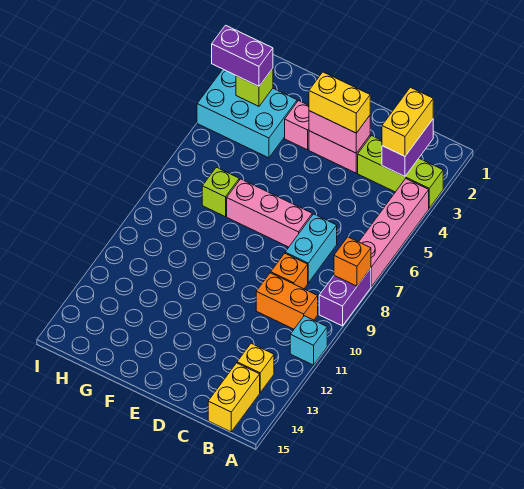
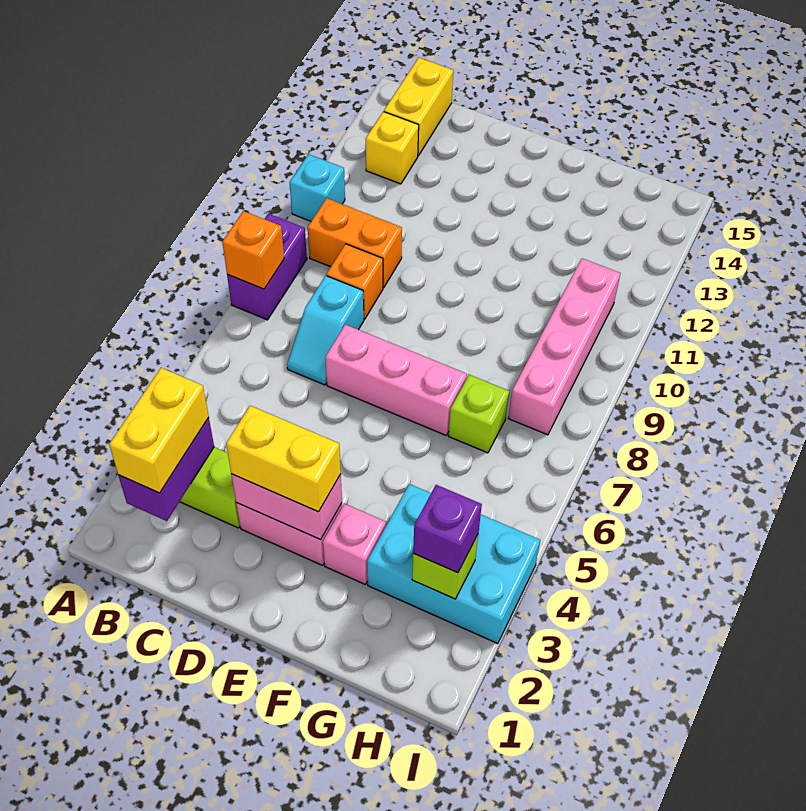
pink 1x4 brick [359,179,429,287] -> pink 1x4 brick moved to [508,258,620,435]
cyan 1x2 brick [285,214,337,283] -> cyan 1x2 slope [287,276,364,385]
purple 1x2 brick [212,25,273,86] -> purple 1x1 brick [413,485,482,573]

